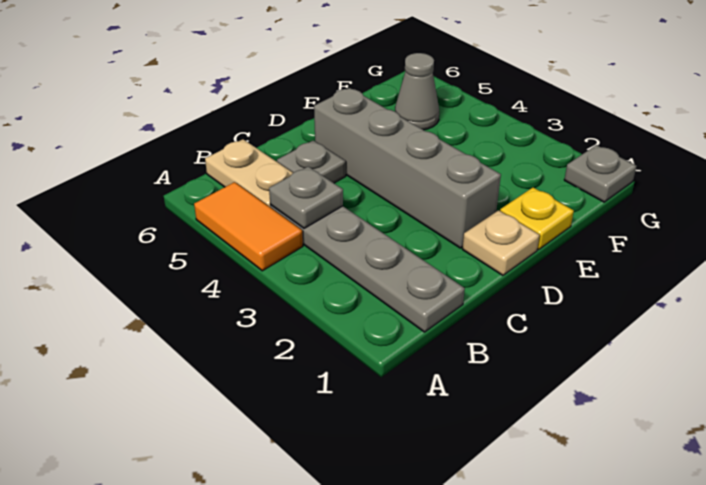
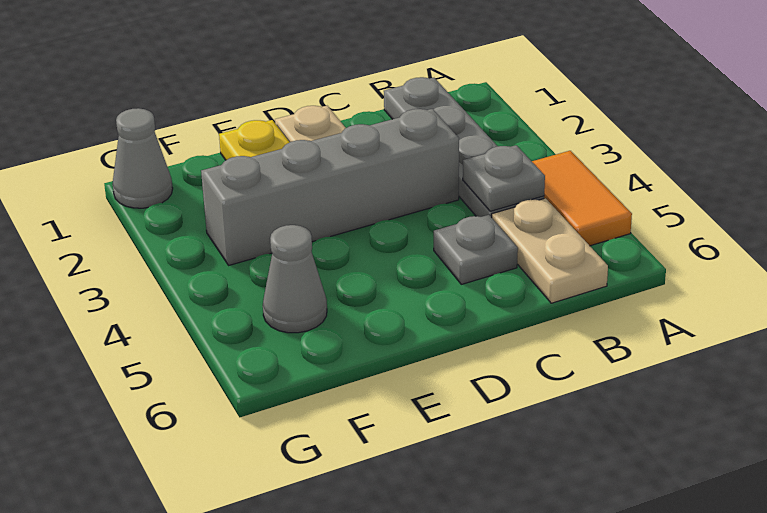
grey 1x4 brick [314,88,501,248] -> grey 1x4 brick turned to [201,109,459,265]
grey 1x1 plate [564,145,637,202] -> grey 1x1 cone [113,108,173,208]

